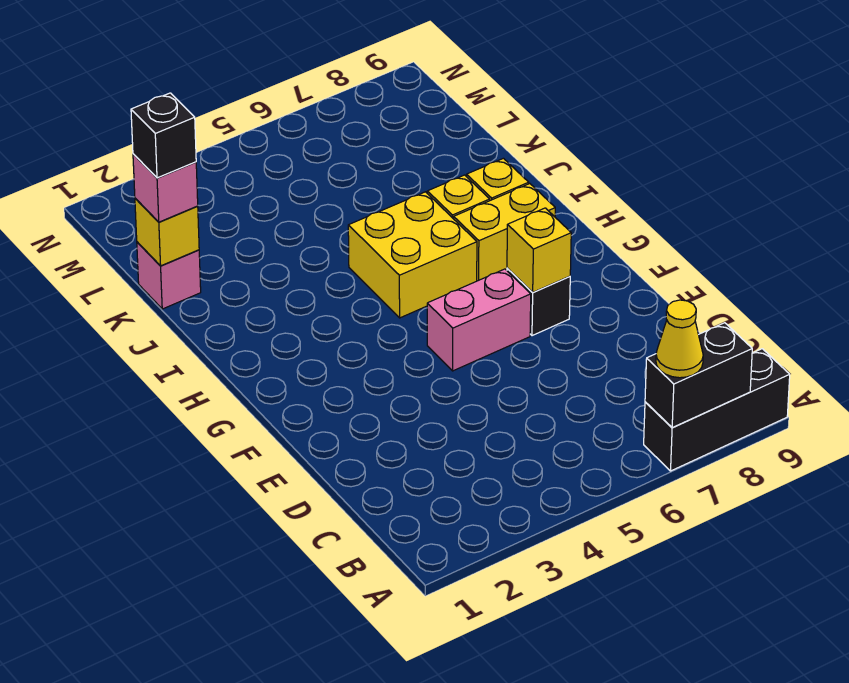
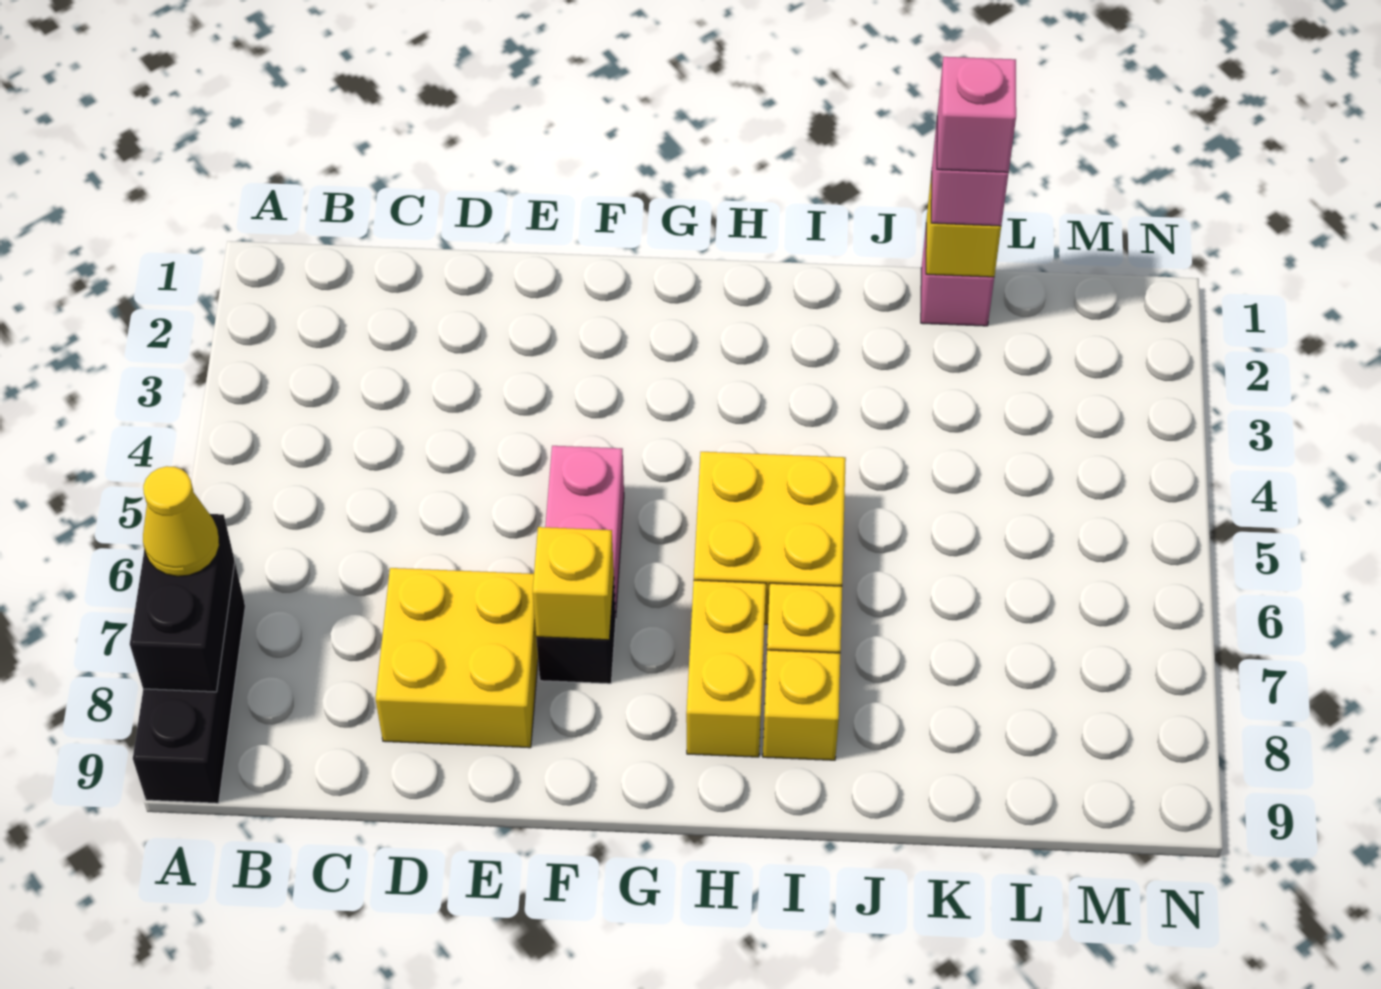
none -> yellow 2x2 brick [376,568,538,748]
black 1x1 brick [131,93,196,178] -> pink 1x1 brick [937,57,1016,172]

